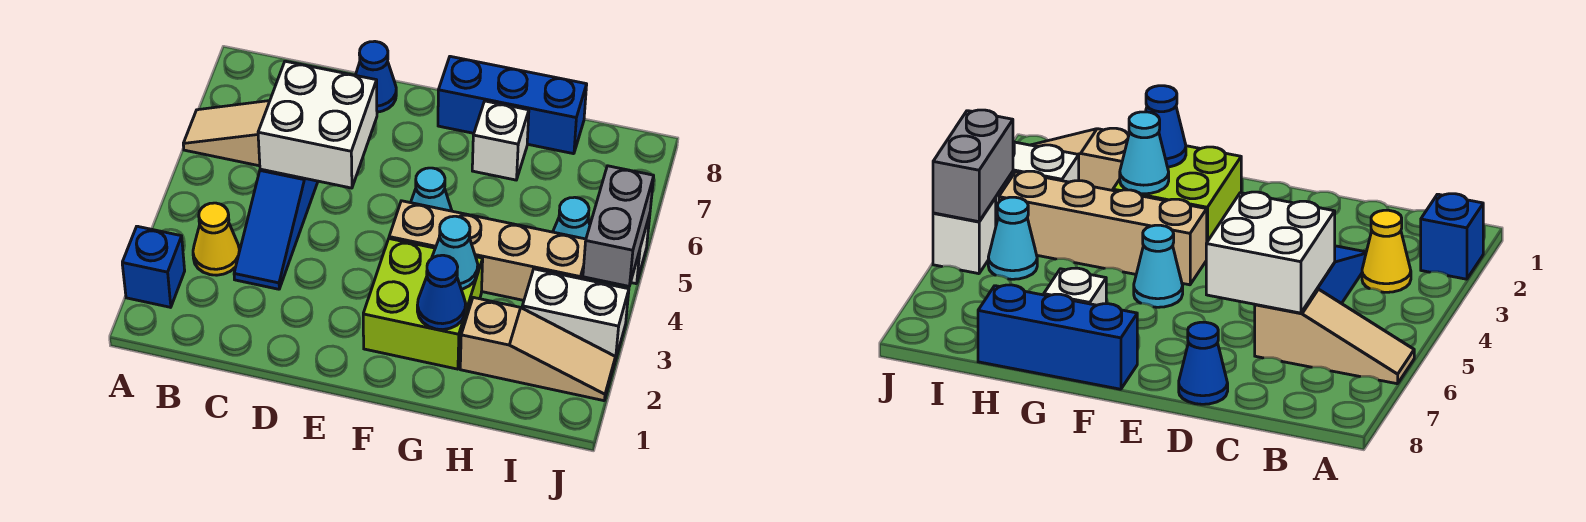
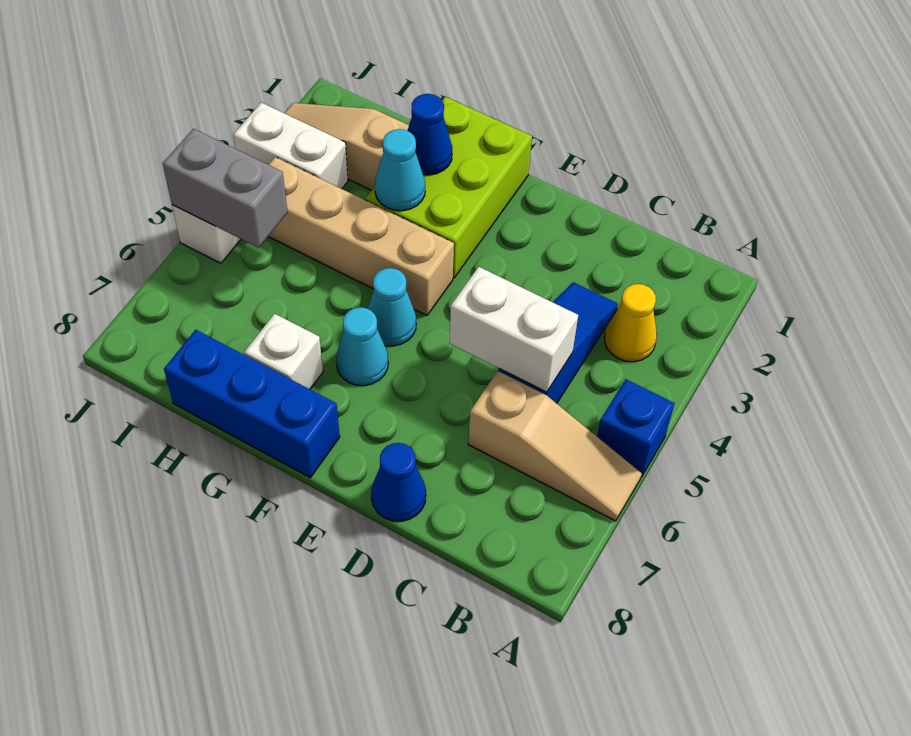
blue 1x1 brick [122,226,185,307] -> blue 1x1 brick moved to [597,379,675,477]
white 2x2 brick [258,61,377,188] -> white 1x2 brick [450,267,578,392]
lime 2x2 brick [363,239,483,369] -> lime 2x3 brick [365,97,532,278]
cyan 1x1 cone [553,197,590,239] -> cyan 1x1 cone moved to [336,307,388,386]
grey 1x2 brick [583,166,654,286] -> grey 1x2 brick turned to [163,129,288,248]

